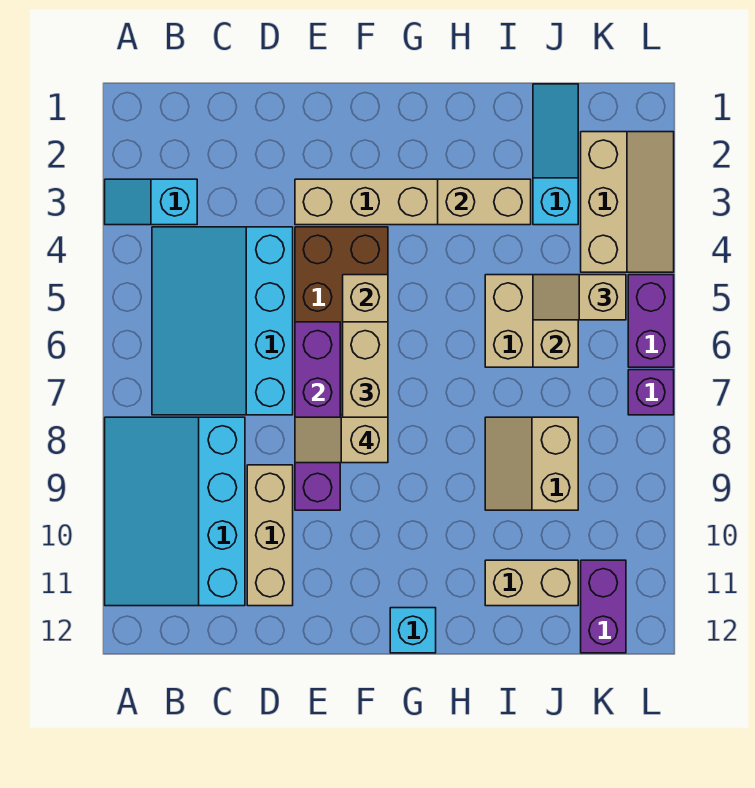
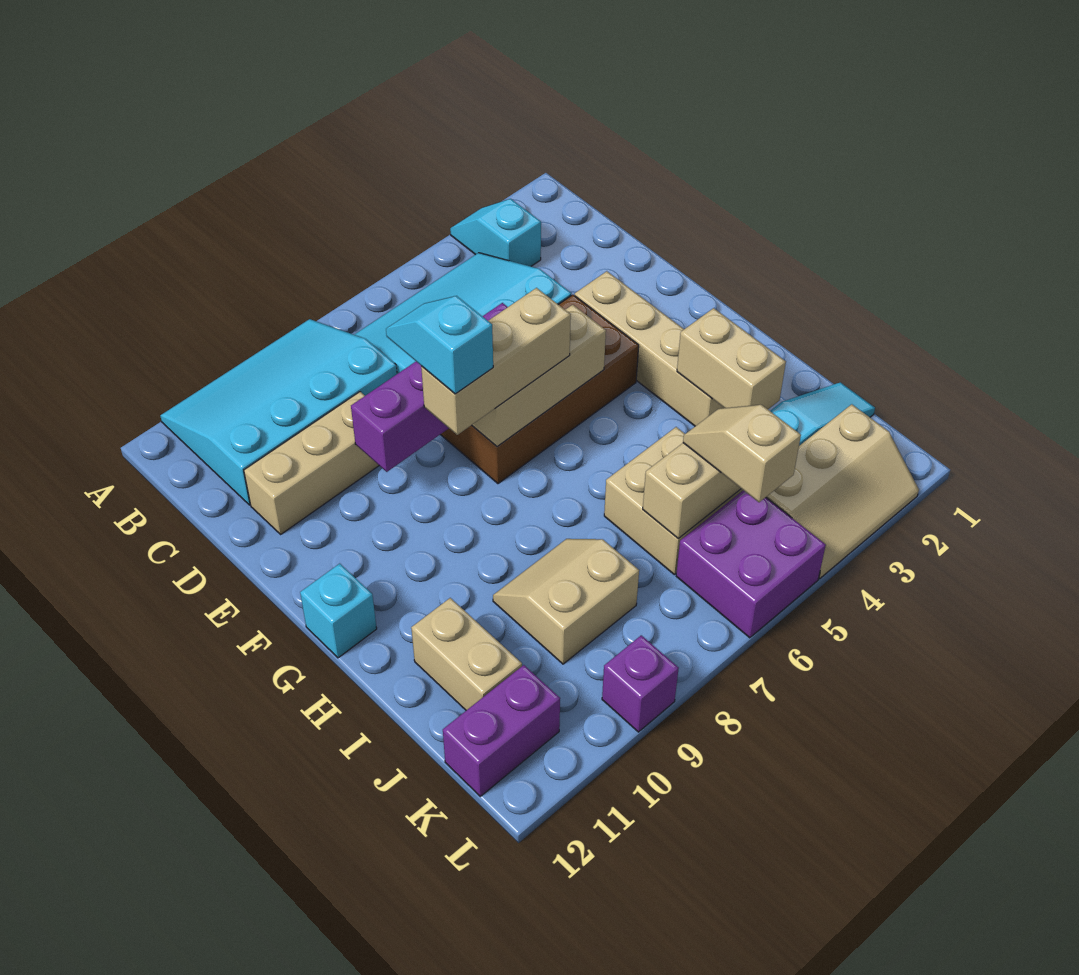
tan 1x2 slope [295,417,388,463] -> cyan 1x2 slope [386,296,493,394]
purple 1x2 brick [628,275,674,367] -> purple 2x2 brick [676,490,826,638]
purple 1x1 brick [628,370,674,415] -> purple 1x1 brick moved to [602,635,679,732]

